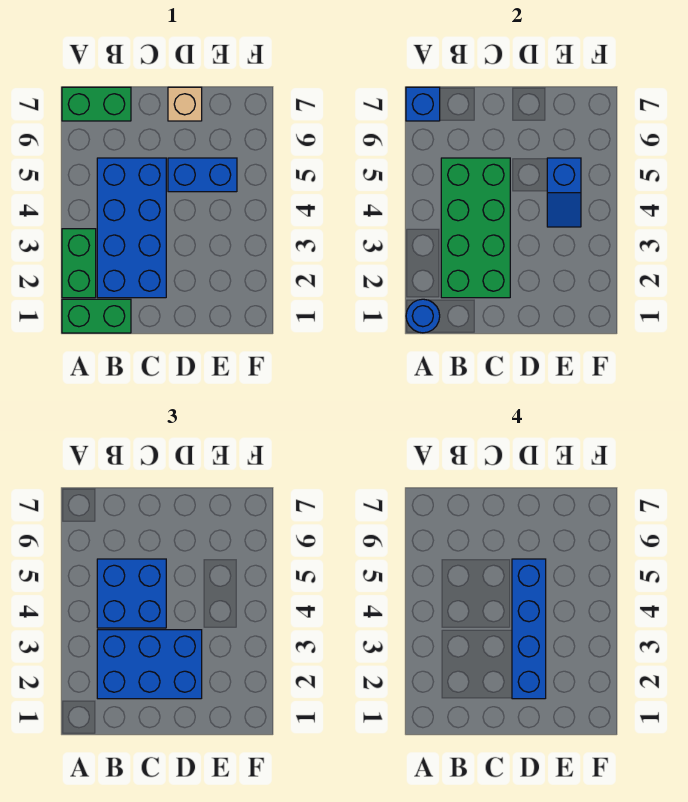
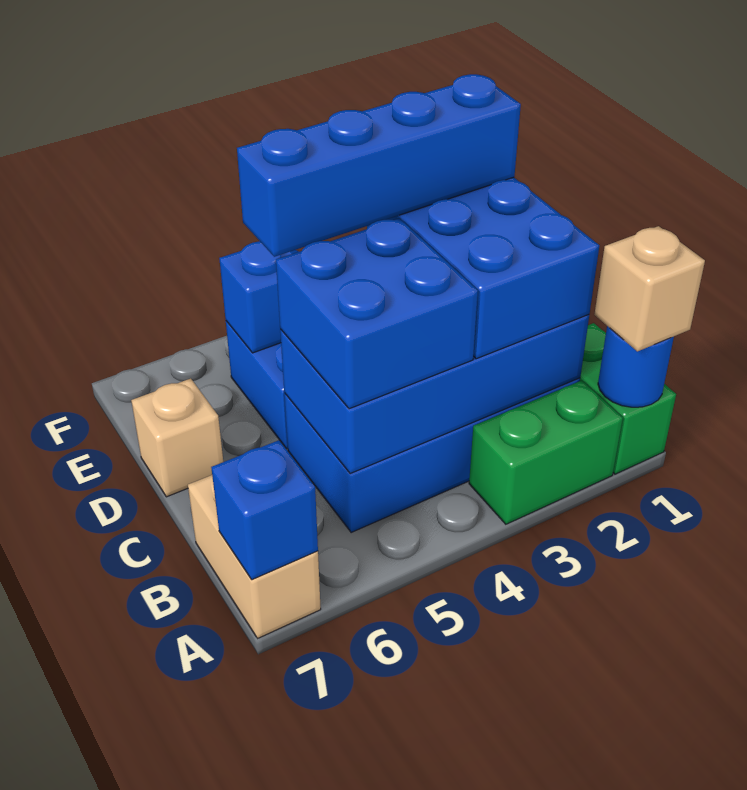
none -> tan 1x1 brick [594,226,705,351]
green 1x2 brick [62,87,131,121] -> tan 1x2 brick [188,475,321,639]
green 2x4 brick [441,158,510,298] -> blue 2x4 brick [280,315,589,474]

